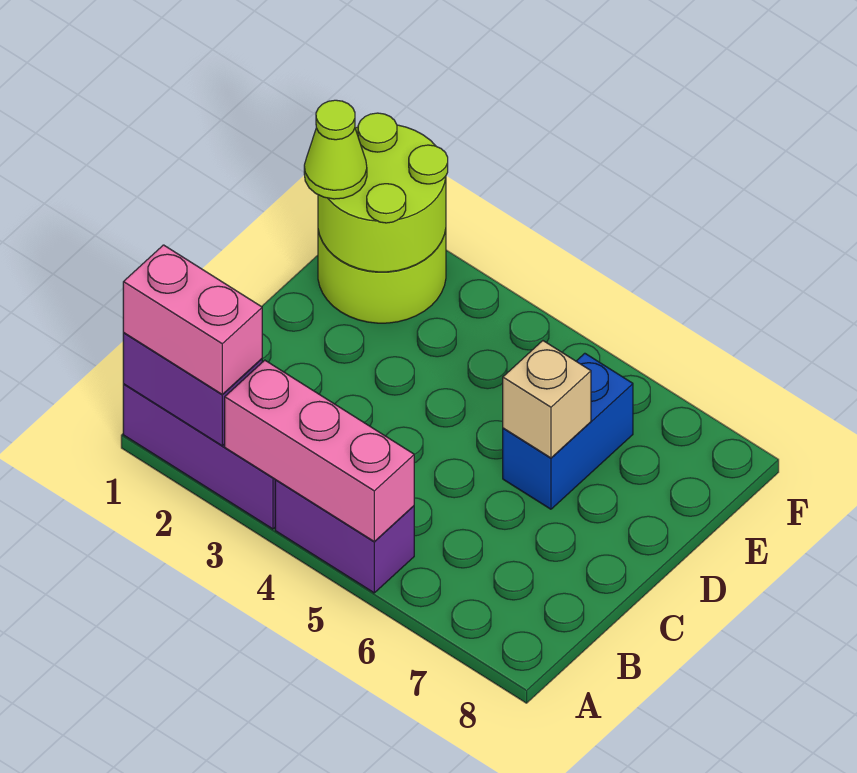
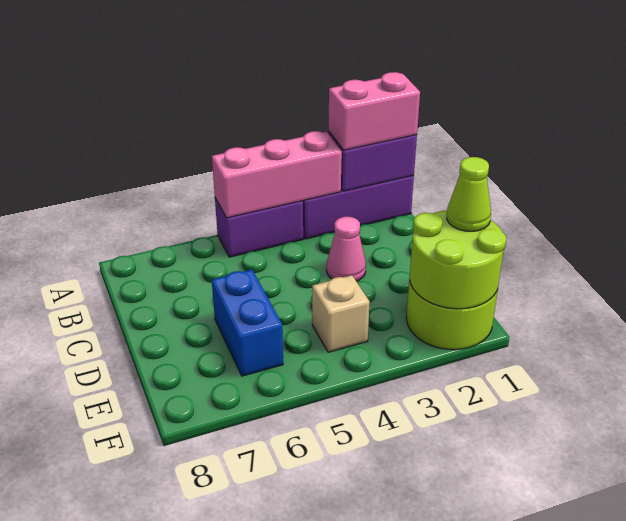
none -> pink 1x1 cone [326,217,366,281]
tan 1x1 brick [503,341,591,458] -> tan 1x1 brick moved to [312,275,370,352]

